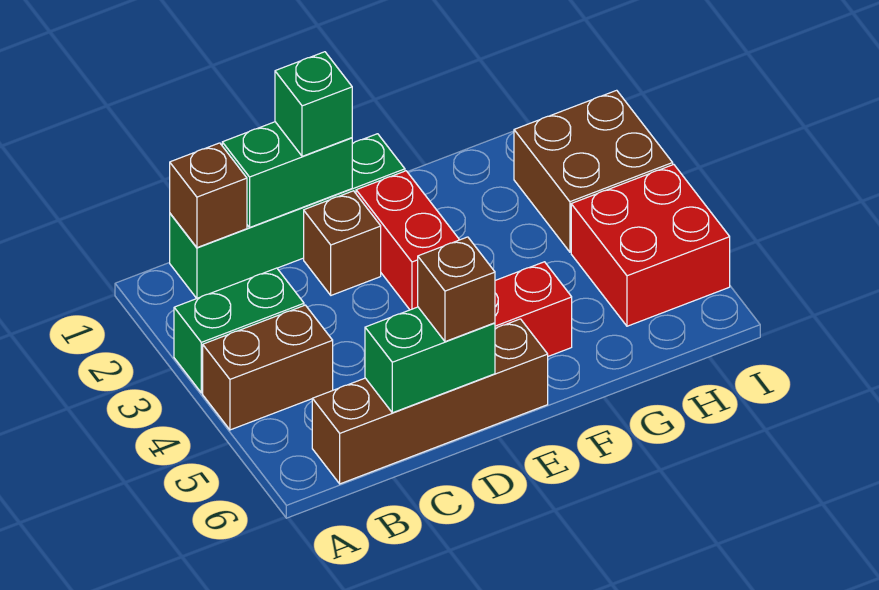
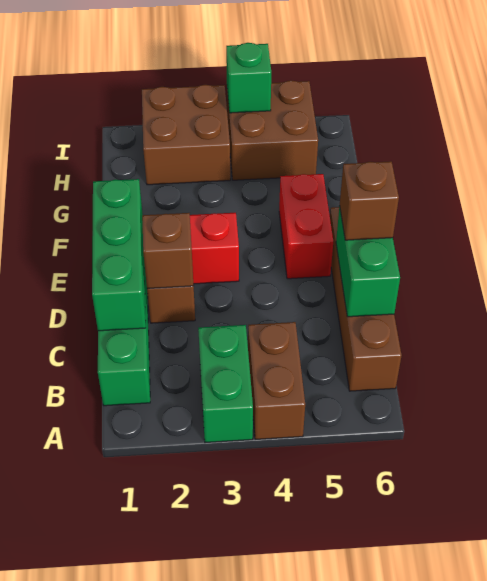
brown 1x1 brick [170,143,247,248] -> brown 1x1 brick moved to [142,213,194,289]
green 1x2 brick [222,122,352,227] -> green 1x3 brick [92,179,146,331]
green 1x1 brick [275,52,352,156] -> green 1x1 brick moved to [226,43,271,113]
red 2x2 brick [571,165,730,326] -> brown 2x2 brick [227,80,318,180]

